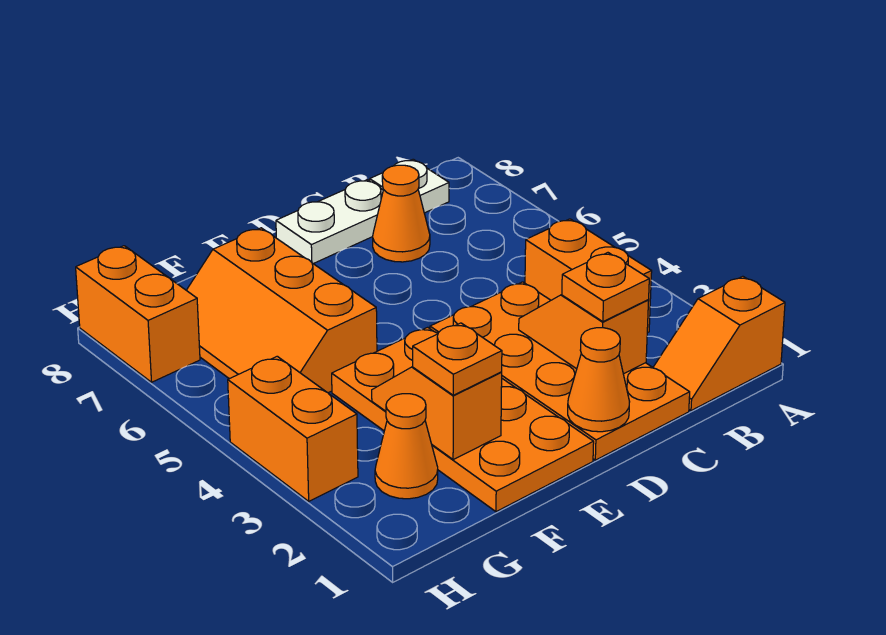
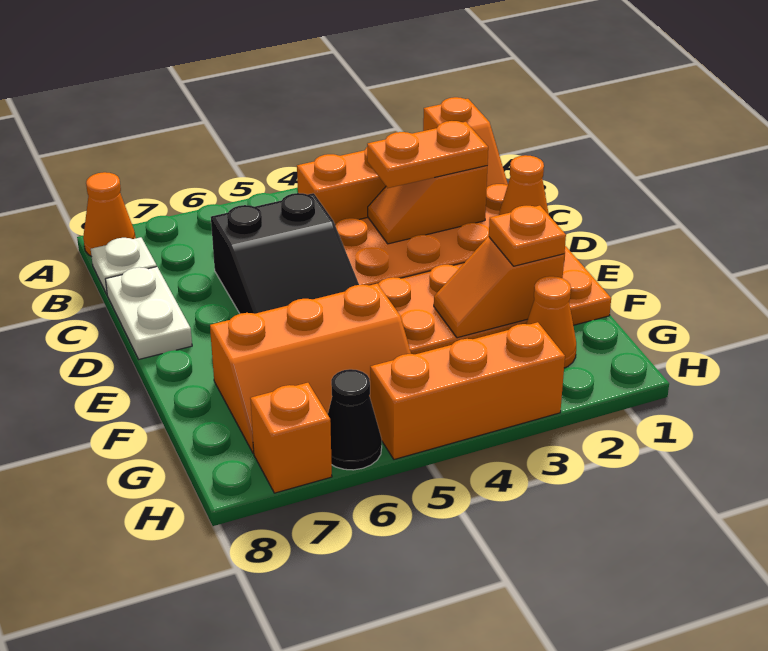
orange 1x1 plate [562,253,649,322] -> orange 1x2 plate [367,121,488,188]
none -> black 2x3 slope [211,193,359,314]
orange 1x1 cone [373,165,430,262] -> orange 1x1 cone moved to [83,172,136,256]
orange 1x2 brick [228,356,358,501] -> orange 1x3 brick [370,322,565,459]
none -> black 1x1 cone [328,369,382,470]
orange 1x2 brick [76,246,200,382] -> orange 1x1 brick [250,383,332,493]

